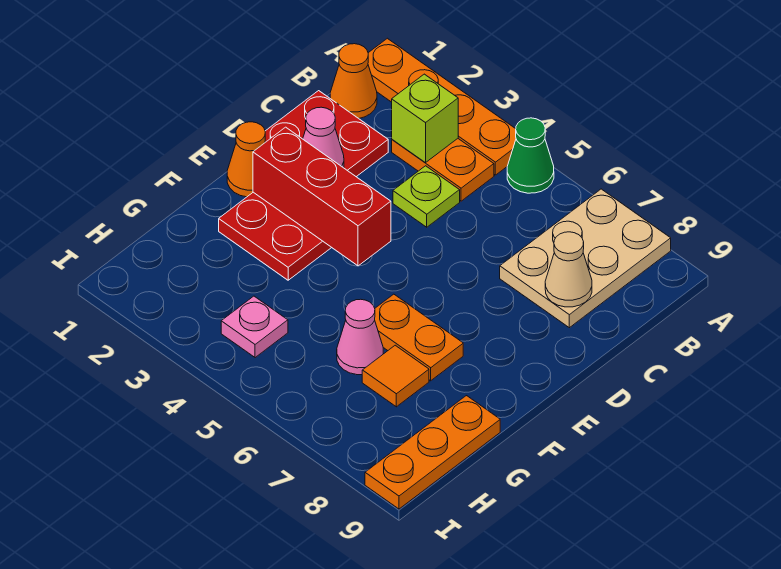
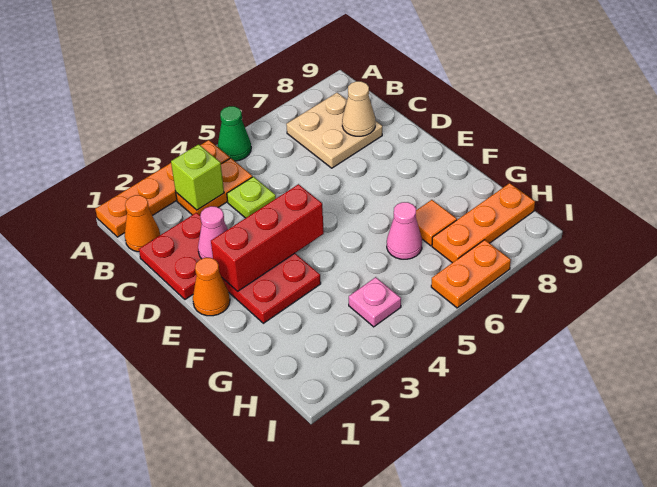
tan 2x3 plate [500,189,671,328] -> tan 2x2 plate [286,93,382,168]
orange 1x2 plate [375,294,463,381] -> orange 1x2 plate moved to [431,240,511,308]
orange 1x3 plate [365,396,500,509] -> orange 1x3 plate turned to [432,183,535,263]

